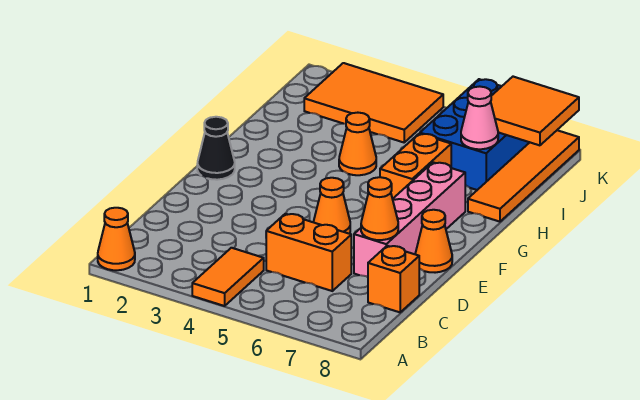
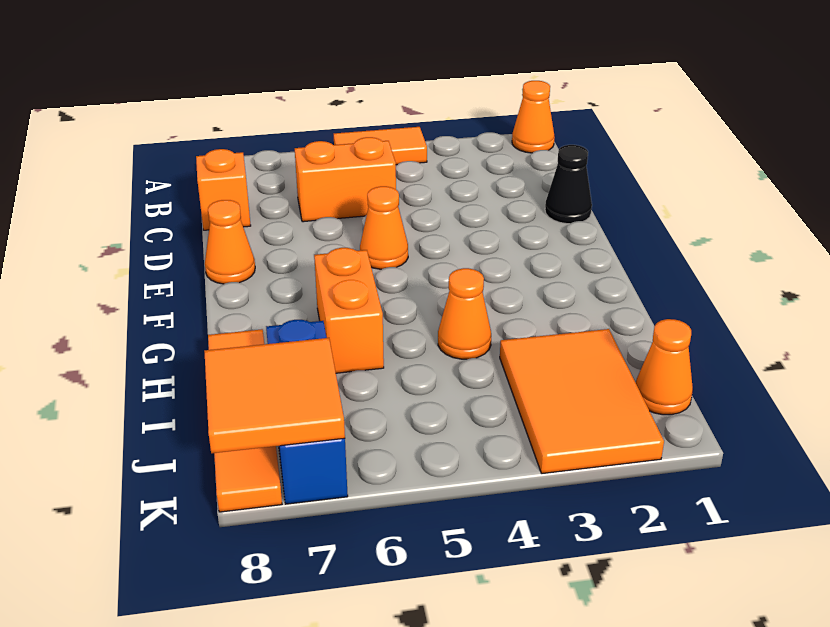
orange 1x2 tile [192,248,264,306] -> orange 1x2 tile turned to [334,127,427,165]
pink 1x4 brick [354,162,465,277] -> none
orange 1x1 cone [361,177,398,240] -> orange 1x1 cone moved to [636,319,693,415]
black 1x1 cone [197,117,235,180] -> black 1x1 cone moved to [545,145,592,224]
blue 2x3 brick [420,79,530,190] -> blue 1x3 brick [266,320,348,504]
pink 1x1 cone [461,86,498,149] -> none
orange 2x3 tile [304,63,443,142] -> orange 2x3 tile turned to [500,329,664,474]

